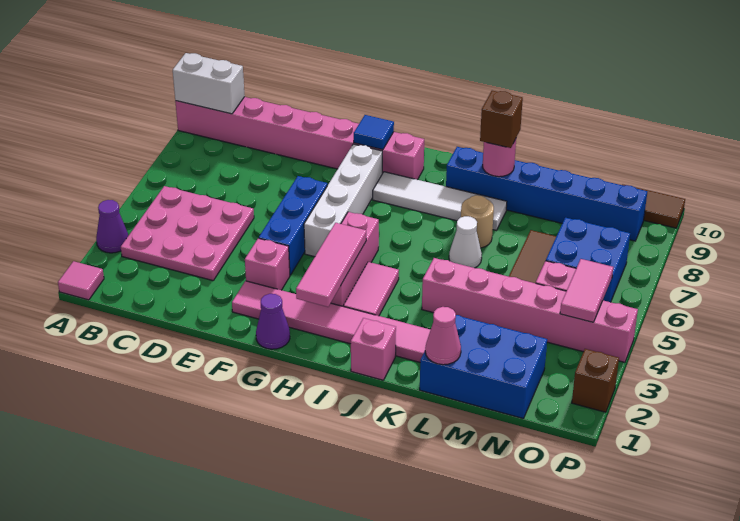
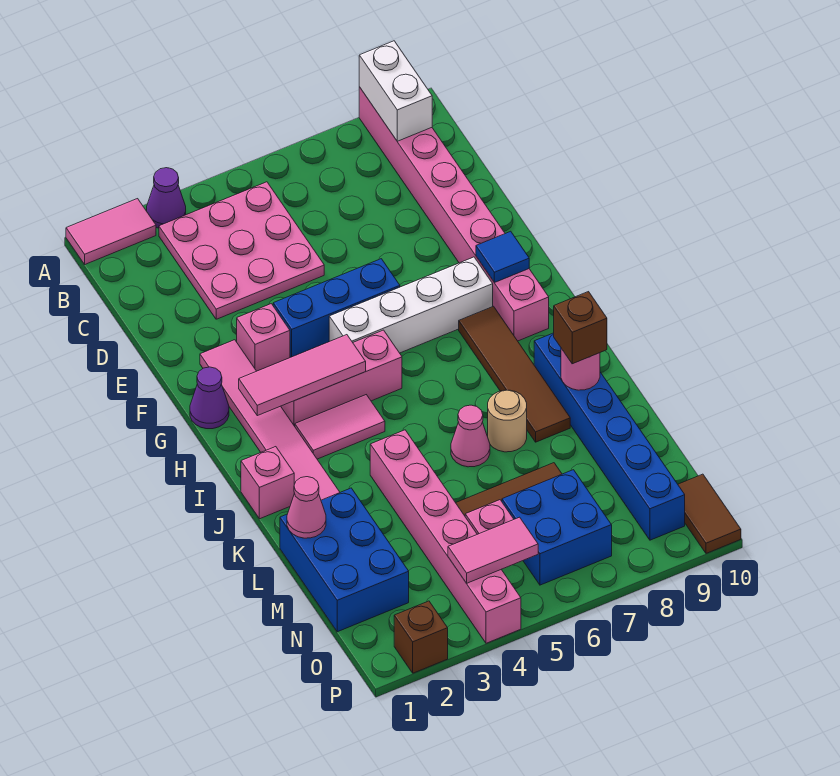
pink 1x1 tile [58,261,104,300] -> pink 1x2 tile [66,199,156,264]
white 1x4 tile [373,172,507,230] -> brown 1x4 tile [459,306,570,442]
white 1x1 cone [449,216,482,268] -> pink 1x1 cone [451,405,490,467]

